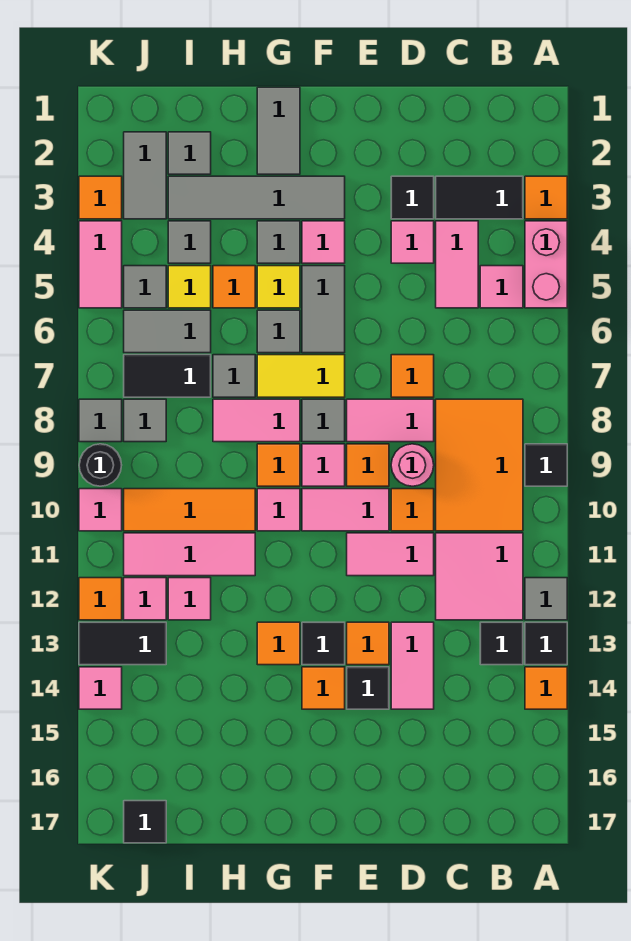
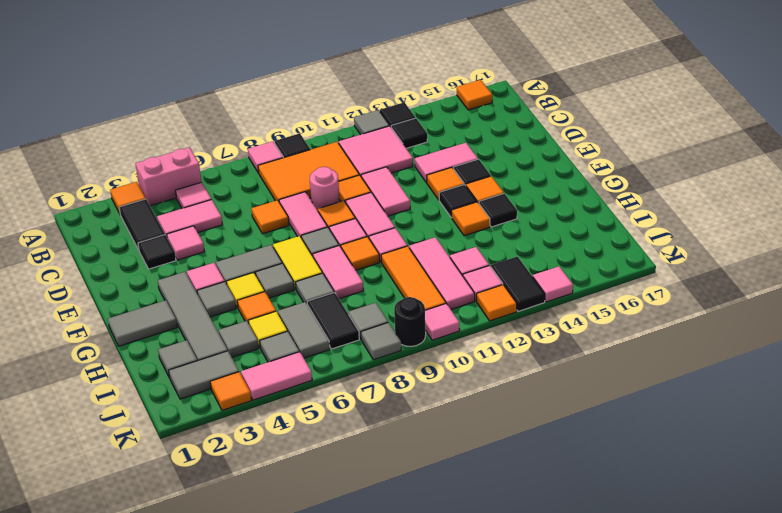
none -> pink 1x1 tile [248,141,283,173]
orange 1x1 tile [525,667,567,709] -> orange 1x1 tile moved to [457,80,492,110]
black 1x1 tile [124,801,166,843] -> black 1x1 tile moved to [479,194,517,227]

